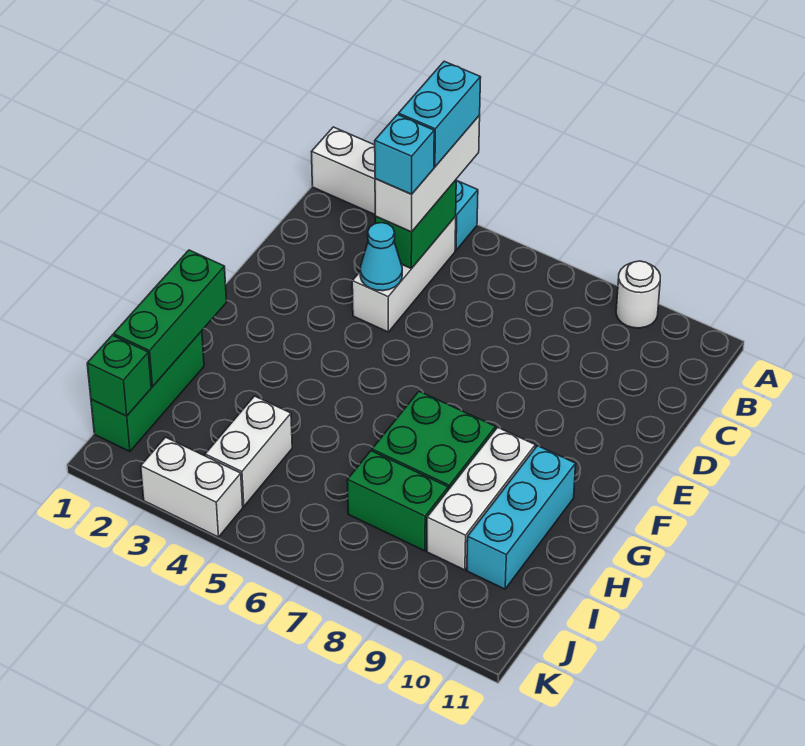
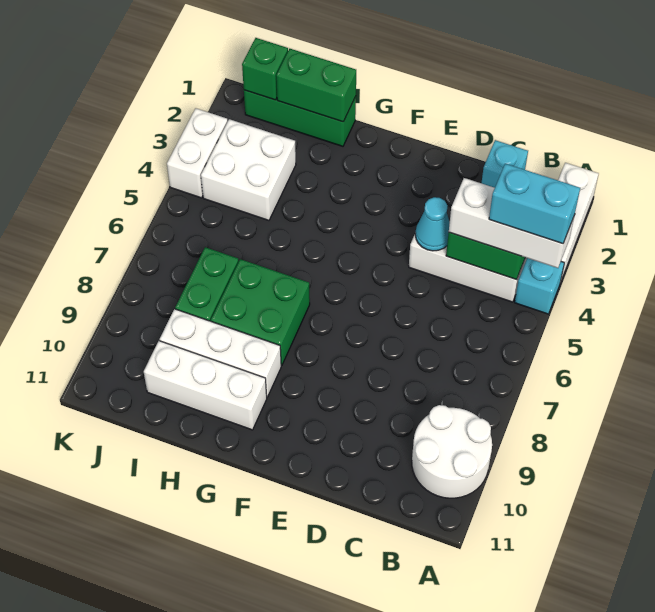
white 1x1 round brick [616,261,660,328] -> white 2x2 round brick [412,405,492,498]
cyan 1x1 brick [375,115,434,194] -> cyan 1x1 brick moved to [482,140,528,188]
green 1x3 brick [114,250,226,387] -> green 1x2 brick [276,49,356,122]
cyan 1x3 brick [467,446,576,589] -> white 1x3 brick [144,341,267,430]
white 1x2 brick [205,396,292,507] -> white 2x2 brick [201,119,296,220]

